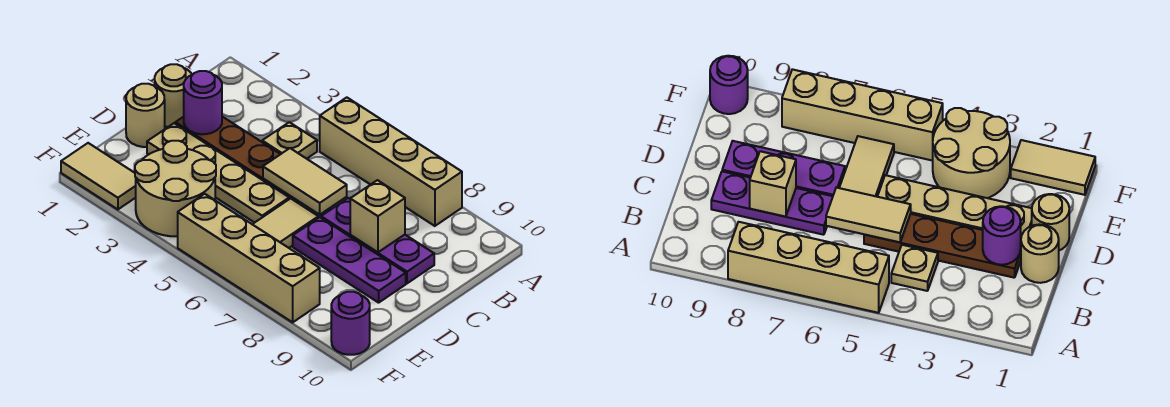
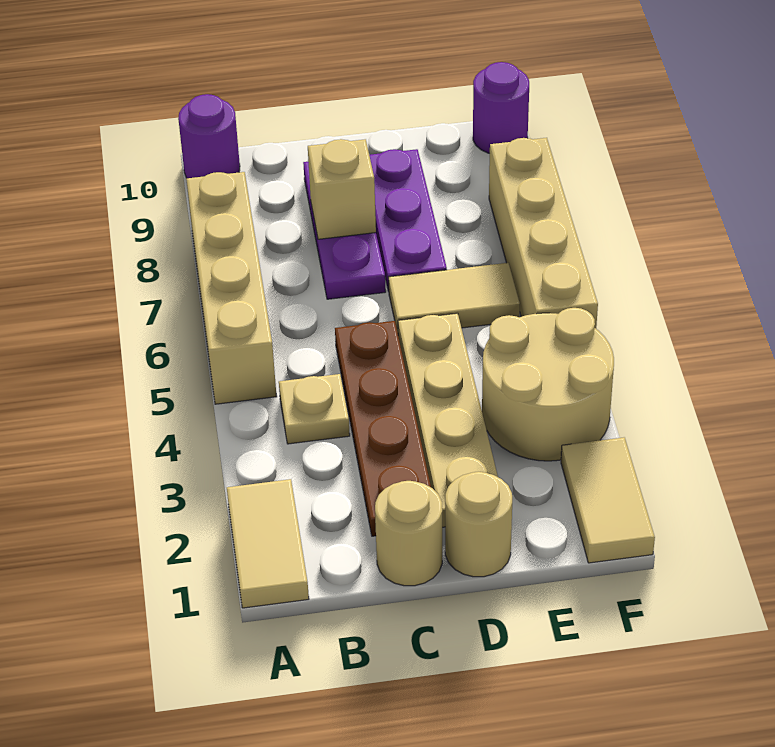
purple 1x1 round brick [184,71,222,134] -> purple 1x1 round brick moved to [178,94,240,178]
tan 1x2 tile [263,148,347,215] -> tan 1x2 tile moved to [227,479,309,608]

